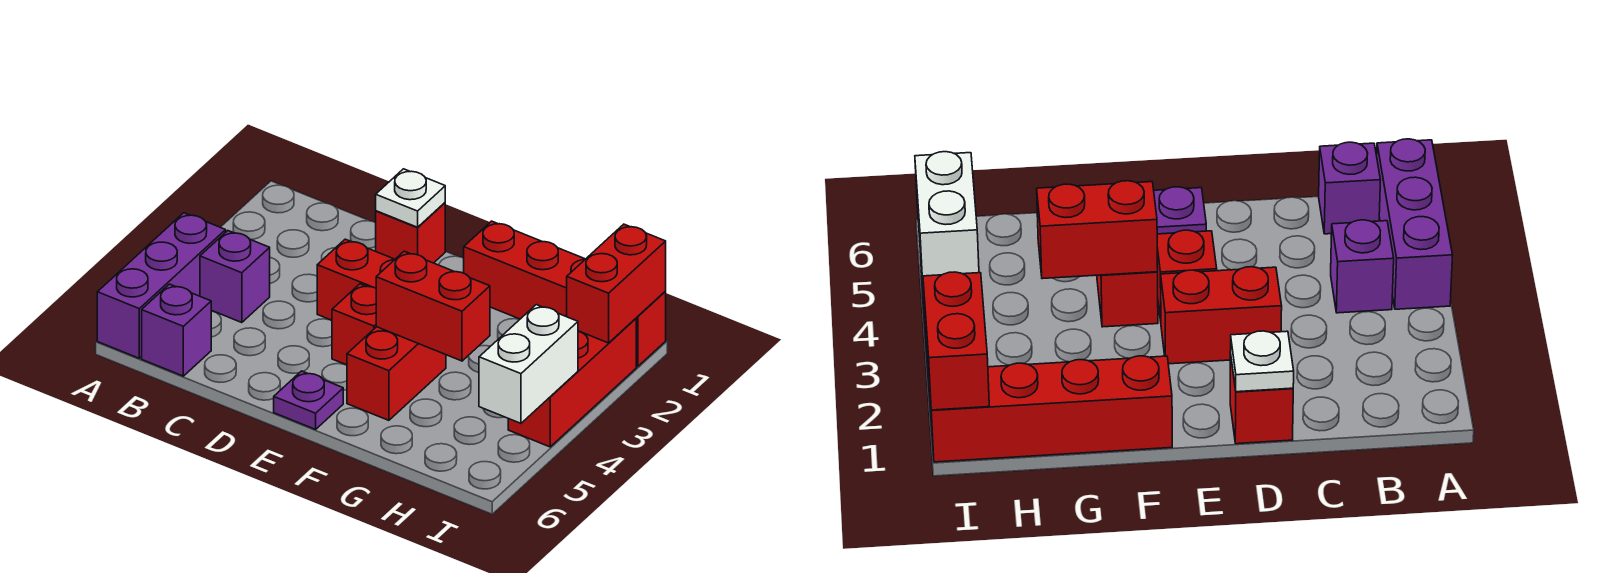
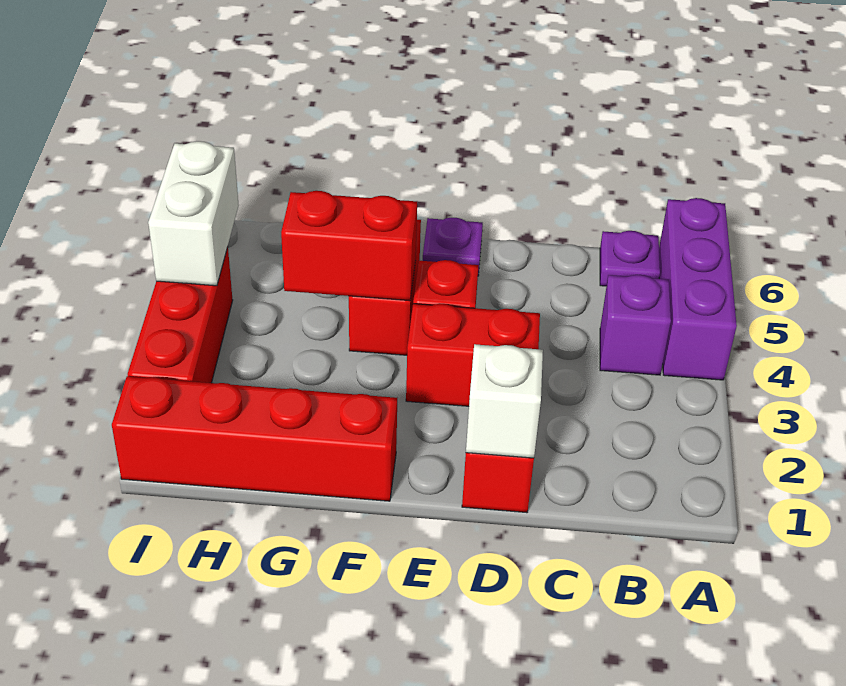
purple 1x1 brick [142,284,211,376] -> purple 1x1 plate [600,231,660,286]
white 1x1 plate [376,169,445,227] -> white 1x1 brick [466,344,543,458]
red 1x2 brick [567,224,666,343] -> none

